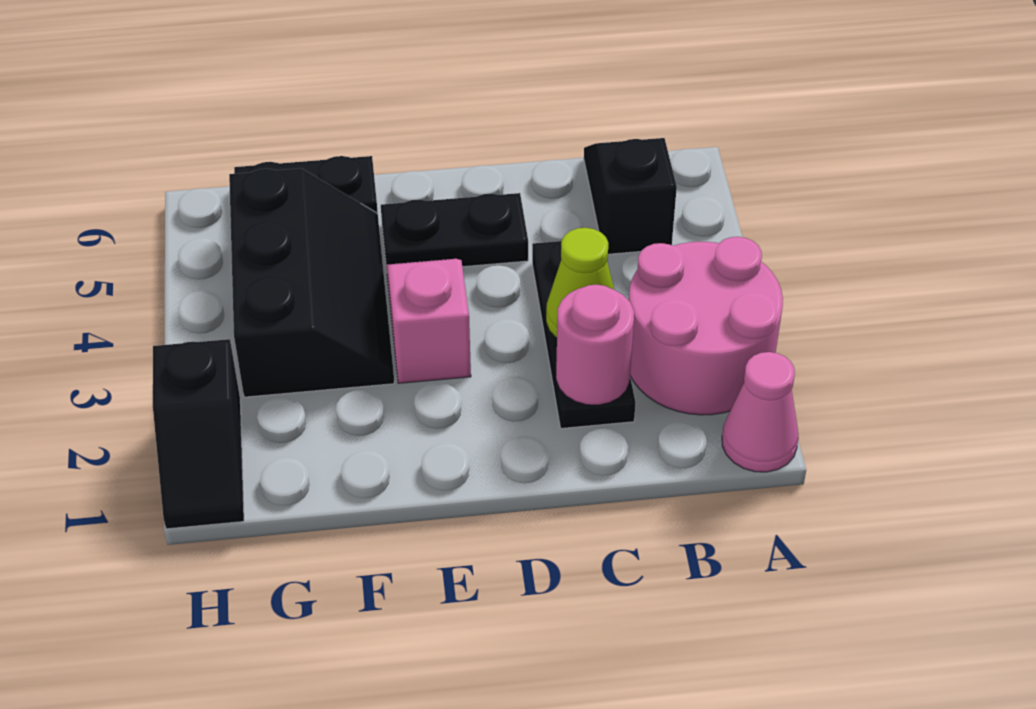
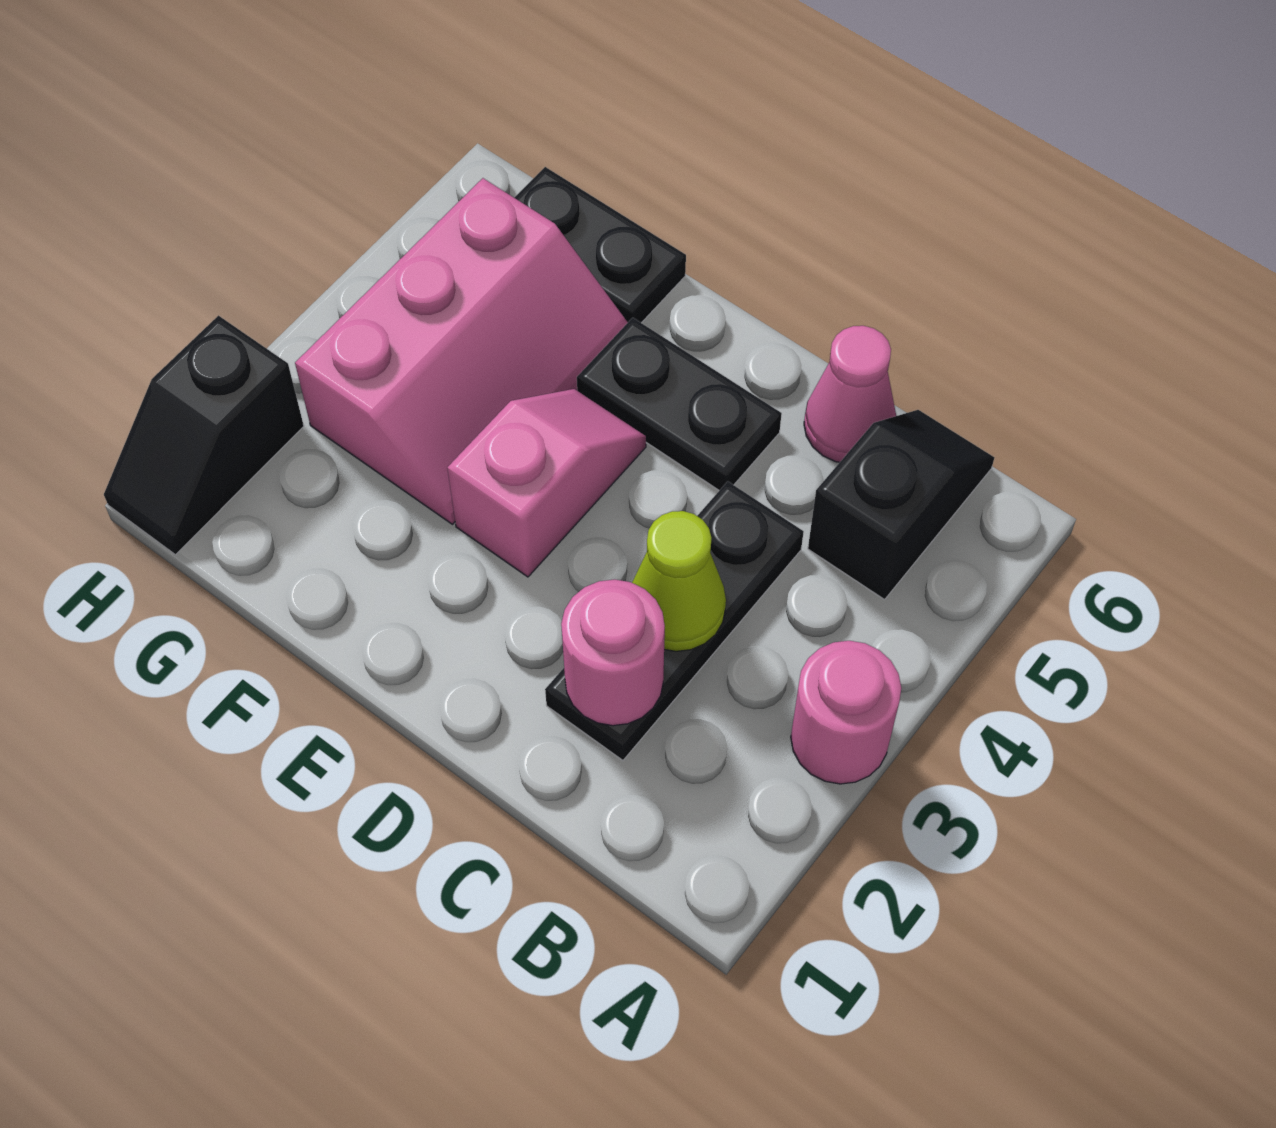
pink 1x1 cone [722,352,799,472] -> pink 1x1 cone moved to [804,326,896,462]
pink 2x2 round brick [629,237,783,415] -> pink 1x1 round brick [791,641,901,784]
black 2x3 slope [229,168,394,397] -> pink 2x3 slope [295,178,628,524]

